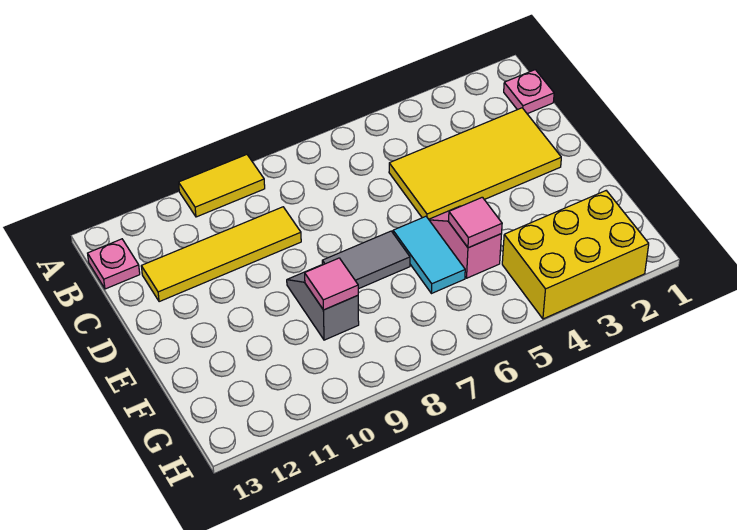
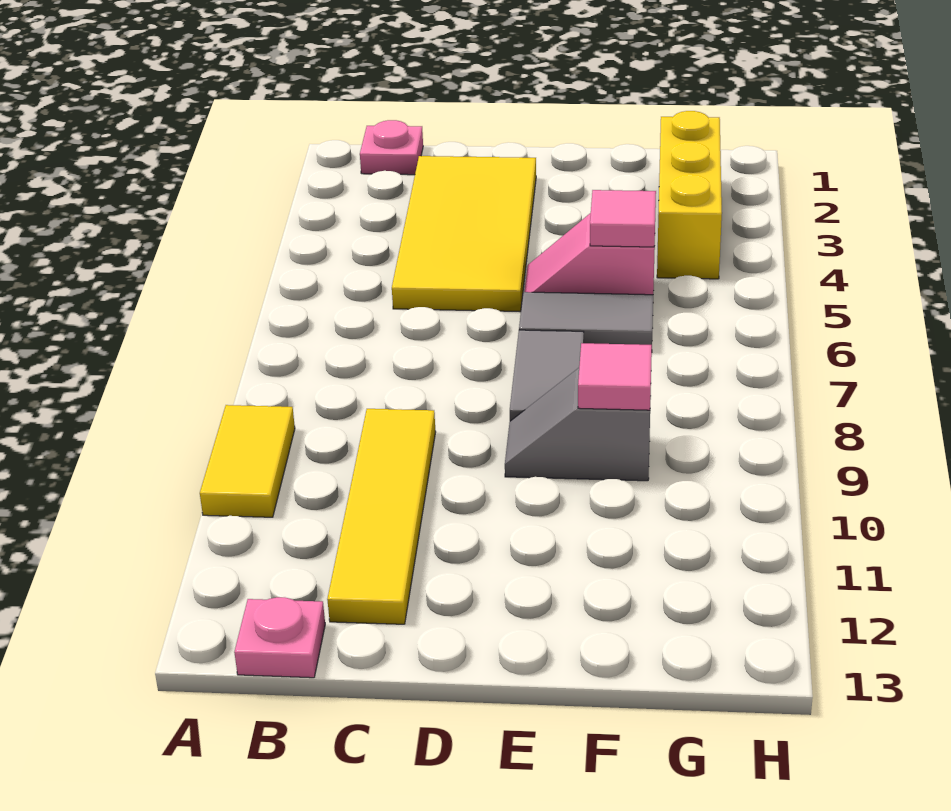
cyan 1x2 tile [393,216,465,294] -> grey 1x2 tile [519,292,653,345]
yellow 2x3 brick [502,191,649,319] -> yellow 1x3 brick [657,111,722,279]

